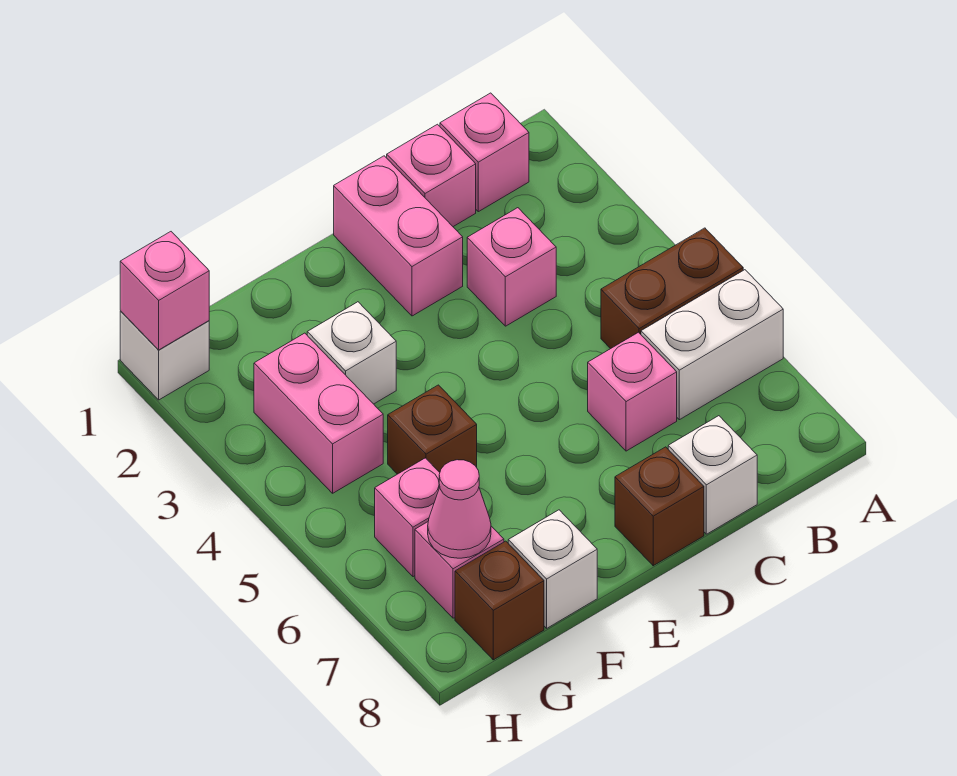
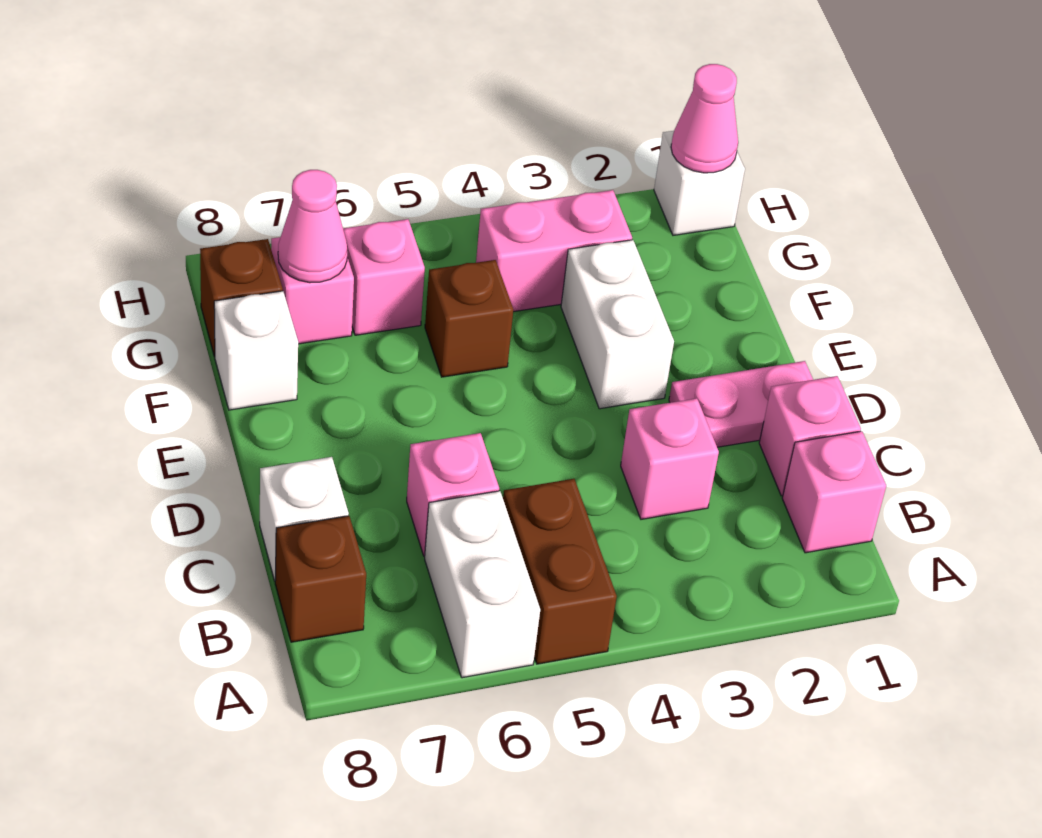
pink 1x2 brick [334,156,463,316] -> pink 1x2 plate [669,361,813,447]
brown 1x1 brick [615,447,704,566] -> brown 1x1 brick moved to [275,516,366,642]
white 1x1 brick [307,302,396,404] -> white 1x2 brick [561,240,674,409]
pink 1x1 brick [120,232,209,350] -> pink 1x1 cone [671,64,738,173]

